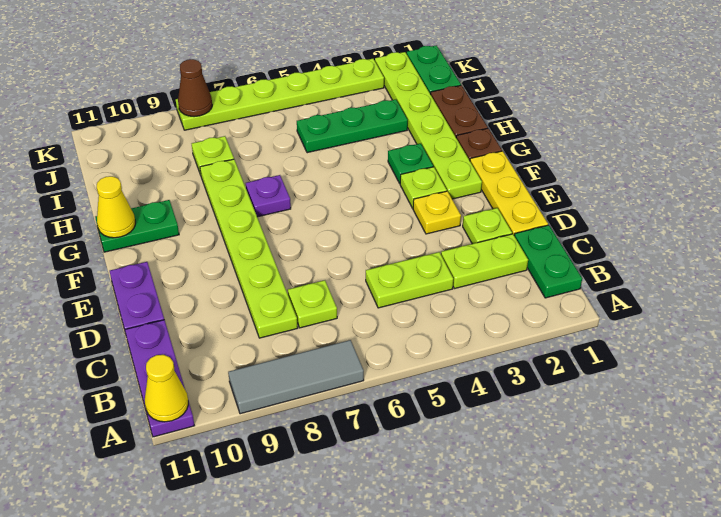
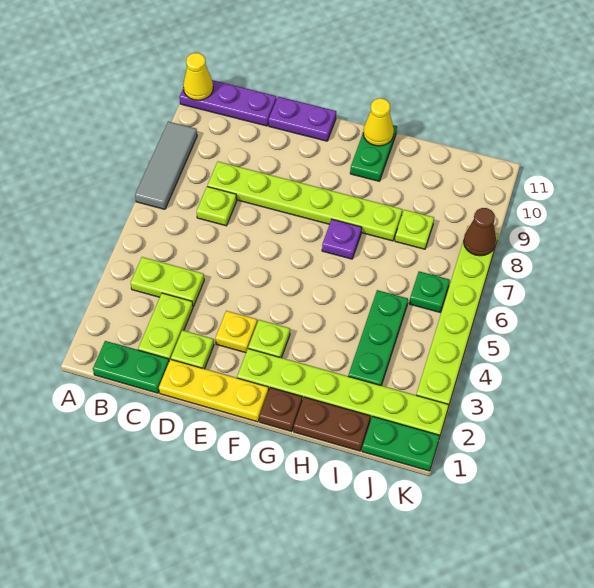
lime 1x2 plate [366,252,453,308] -> lime 1x2 plate turned to [131,257,204,306]
green 1x1 plate [388,143,433,183] -> green 1x1 plate moved to [409,271,450,312]

